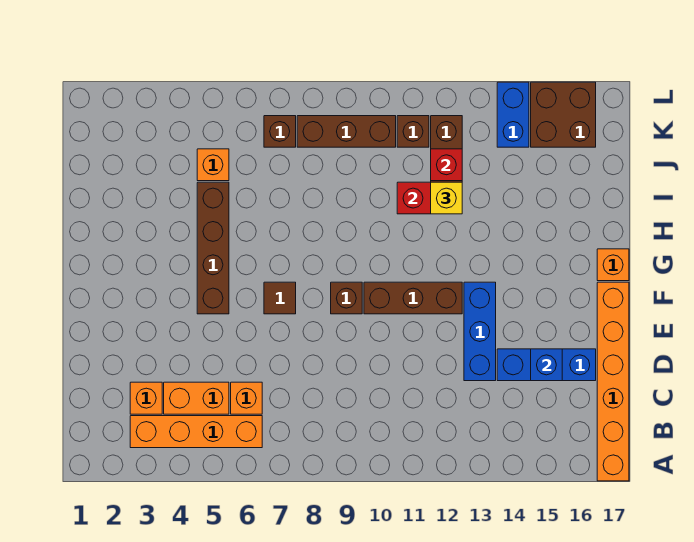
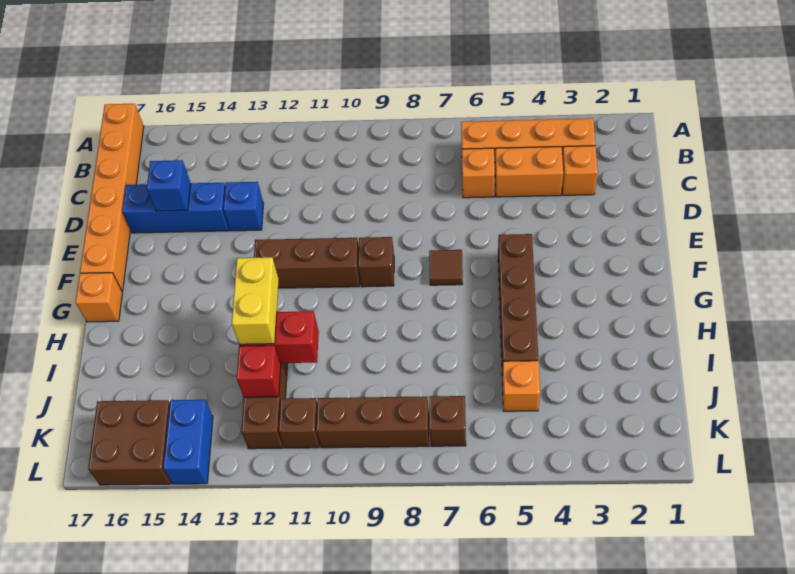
blue 1x3 brick [464,282,496,381] -> blue 1x1 brick [224,182,264,231]
yellow 1x1 brick [431,182,462,214] -> yellow 1x2 brick [232,257,279,344]

